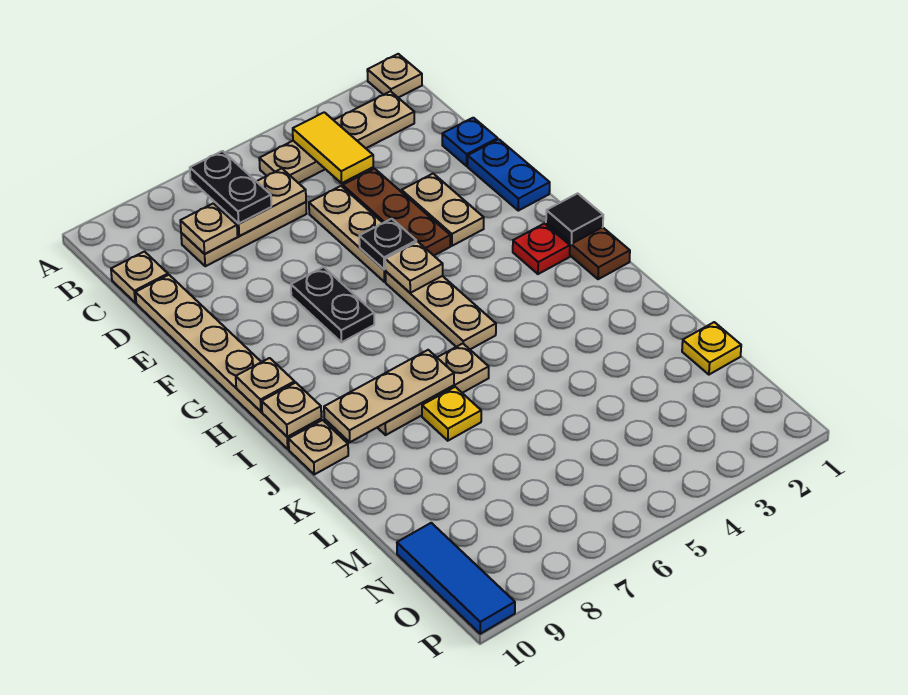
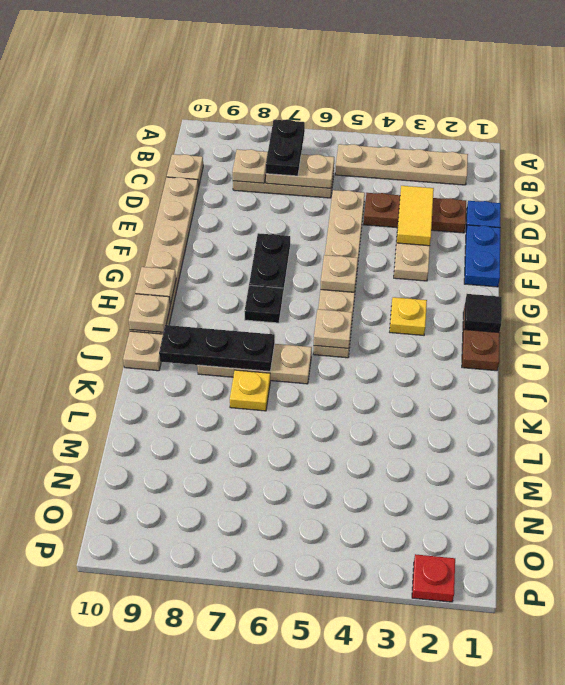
tan 1x1 plate [367,54,422,98] -> tan 1x1 plate moved to [314,309,352,349]
yellow 1x2 tile [293,112,373,183] -> yellow 1x2 tile moved to [397,186,434,246]
brown 1x3 plate [343,169,450,255] -> brown 1x3 plate turned to [364,193,466,233]
black 1x1 plate [359,219,416,269] -> black 1x1 plate moved to [244,285,283,323]
red 1x1 plate [513,224,570,274] -> red 1x1 plate moved to [412,554,455,602]
tan 1x3 plate [324,350,454,442] -> black 1x3 plate [159,325,275,371]
yellow 1x1 plate [682,322,741,375] -> yellow 1x1 plate moved to [390,297,427,335]
blue 1x3 tile [397,523,515,634] -> none

